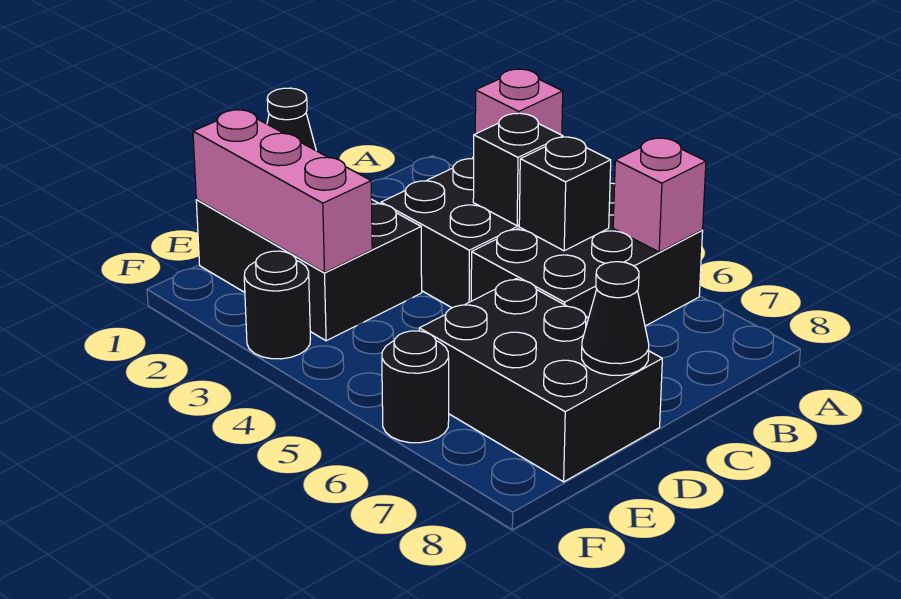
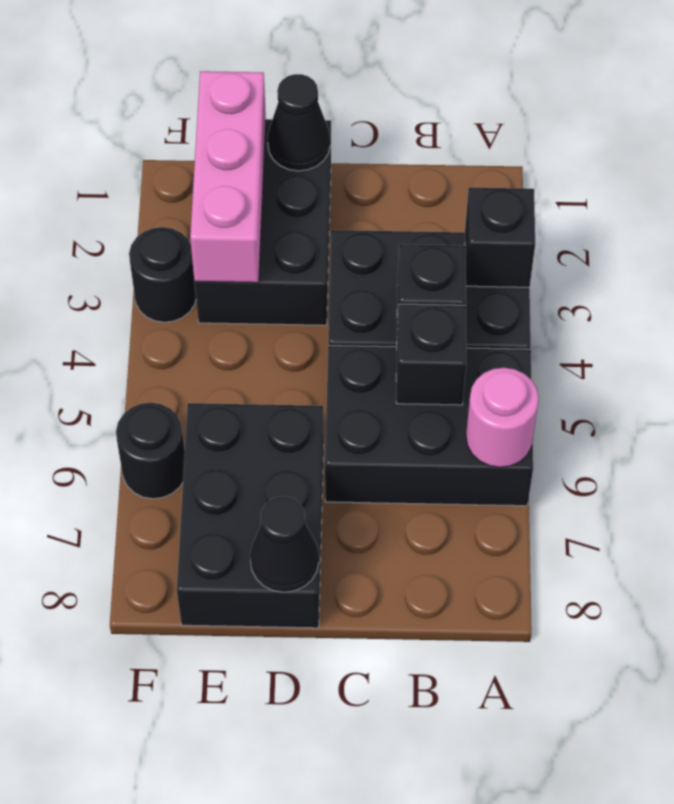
pink 1x1 brick [475,69,563,135] -> black 1x1 brick [465,188,535,287]
pink 1x1 brick [613,138,706,252] -> pink 1x1 round brick [466,368,539,467]

